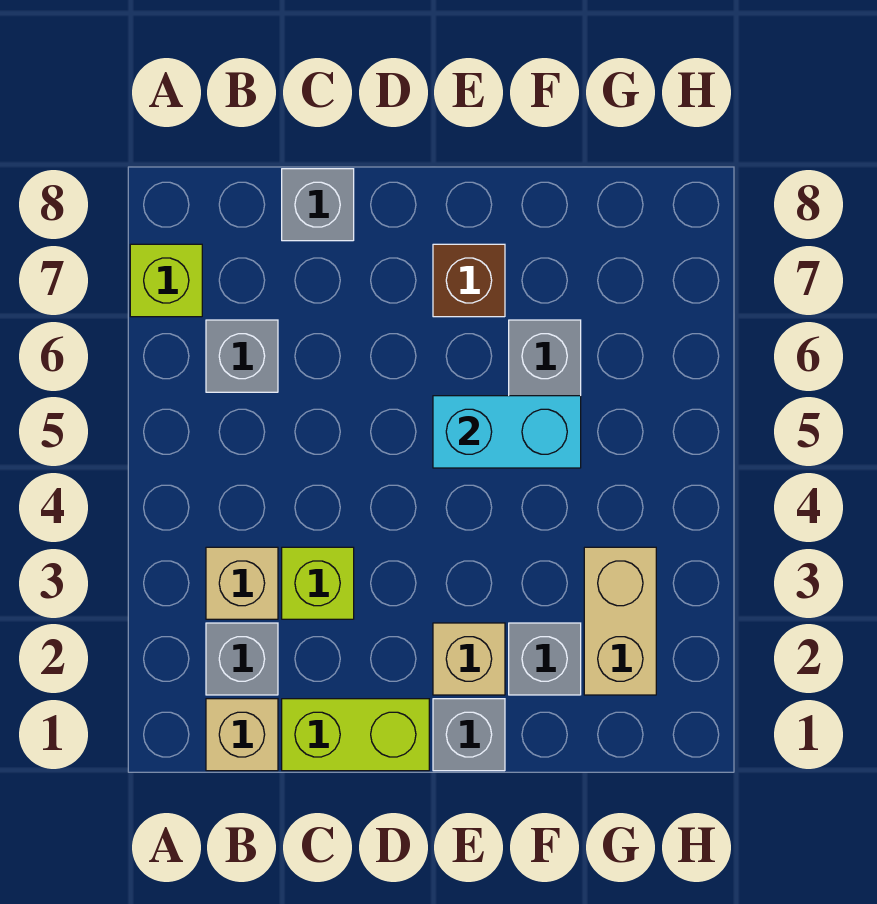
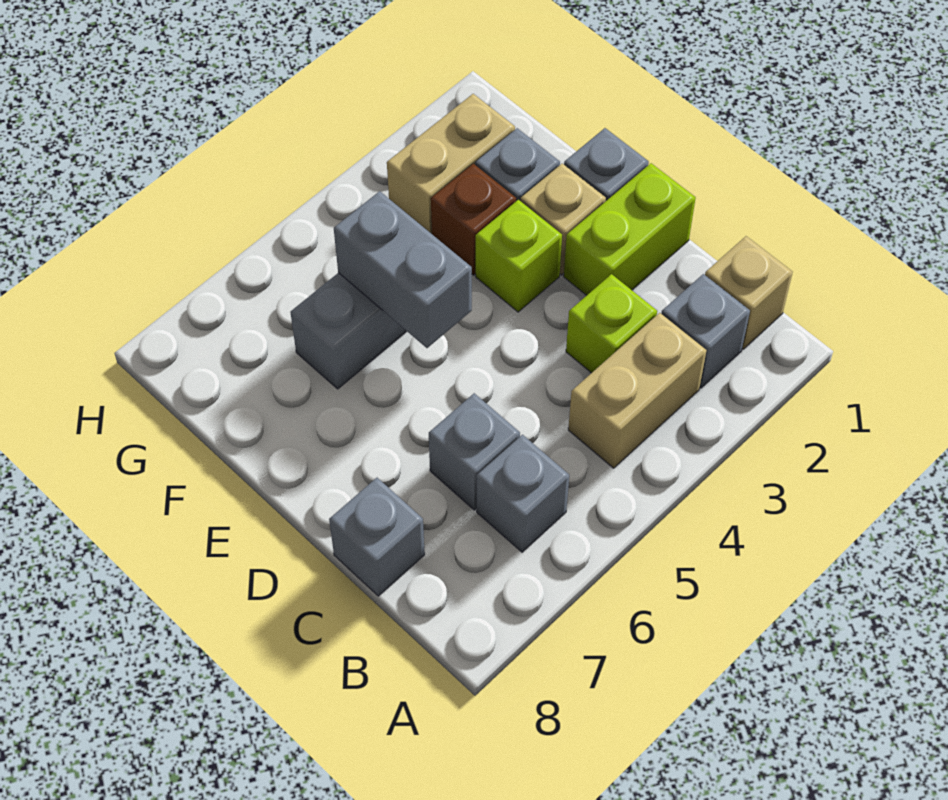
lime 1x1 brick [130,244,202,317] -> lime 1x1 brick moved to [476,200,562,312]
tan 1x1 brick [206,547,278,619] -> tan 1x2 brick [568,313,706,468]
lime 1x2 brick [282,699,429,771] -> lime 1x2 brick turned to [564,163,696,295]
none -> grey 1x1 brick [429,393,520,510]
cyan 1x2 brick [433,396,581,468] -> grey 1x2 brick [334,191,472,348]
brown 1x1 brick [433,244,505,317] -> brown 1x1 brick moved to [431,164,516,275]

